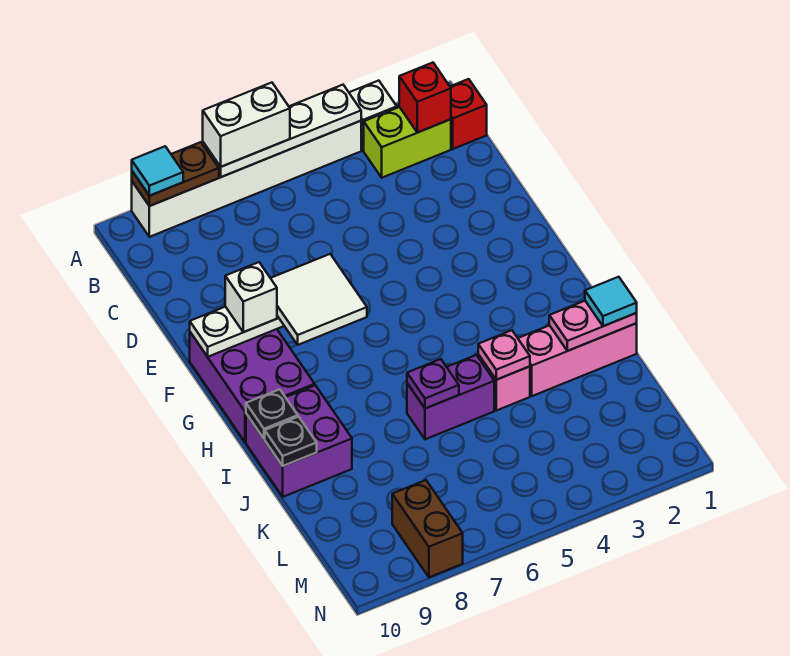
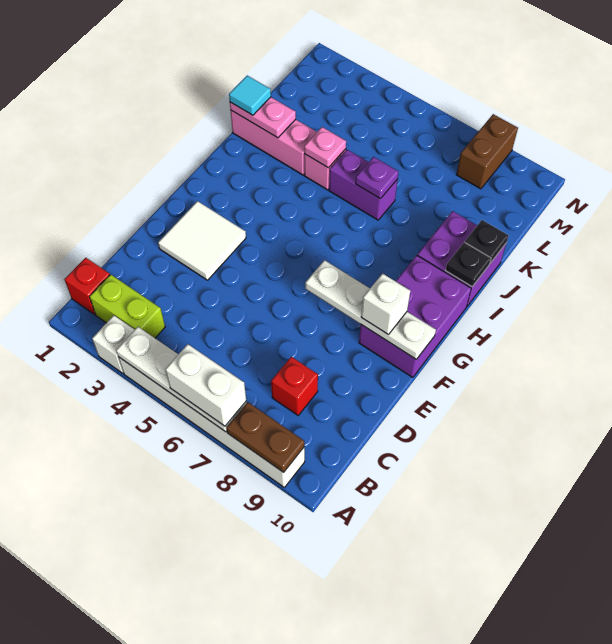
cyan 1x1 tile [132,146,183,196] -> none
red 1x1 brick [399,63,451,133] -> red 1x1 brick moved to [271,357,318,415]
white 2x2 tile [271,254,367,345] -> white 2x2 tile moved to [158,201,246,280]

